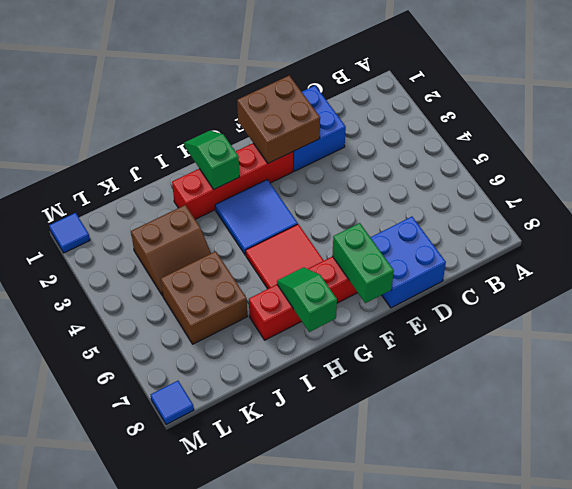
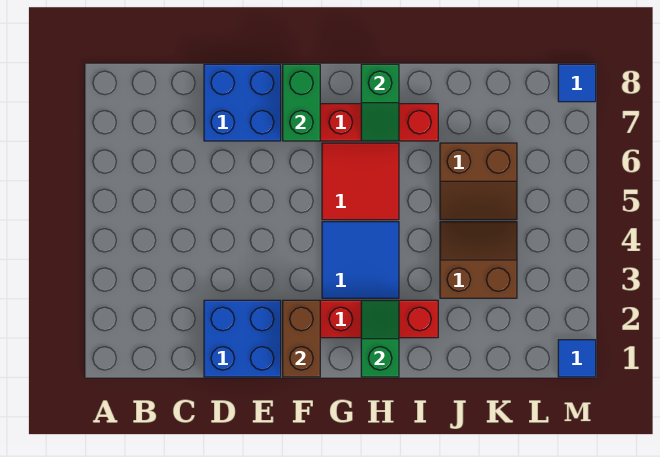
brown 2x2 brick [237,75,320,163] -> brown 1x2 brick [283,300,320,377]
green 1x2 slope [184,131,239,189] -> green 1x2 slope turned to [361,300,399,377]
brown 2x2 brick [161,251,247,344] -> brown 2x2 slope [440,143,517,220]

